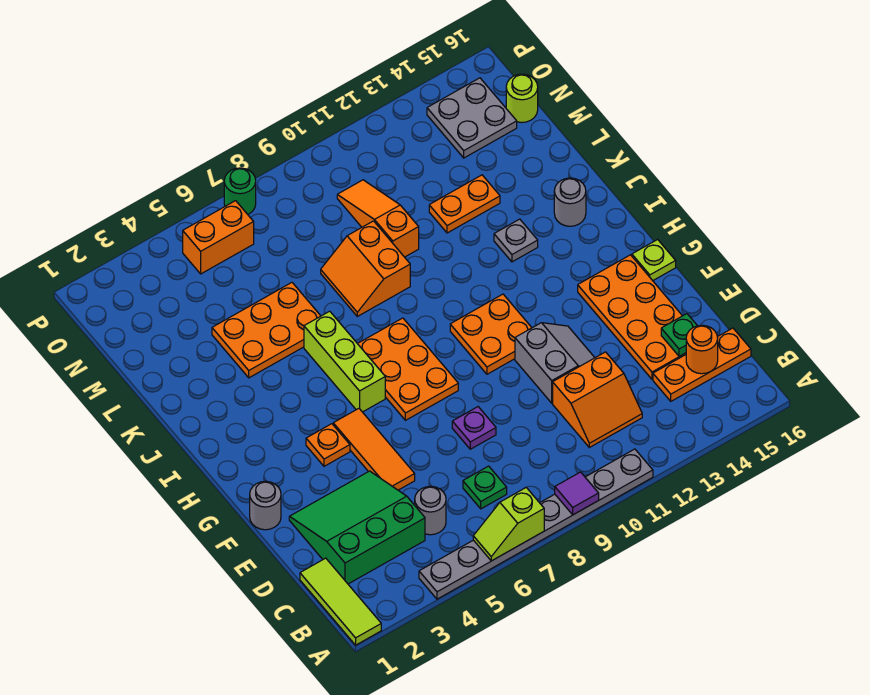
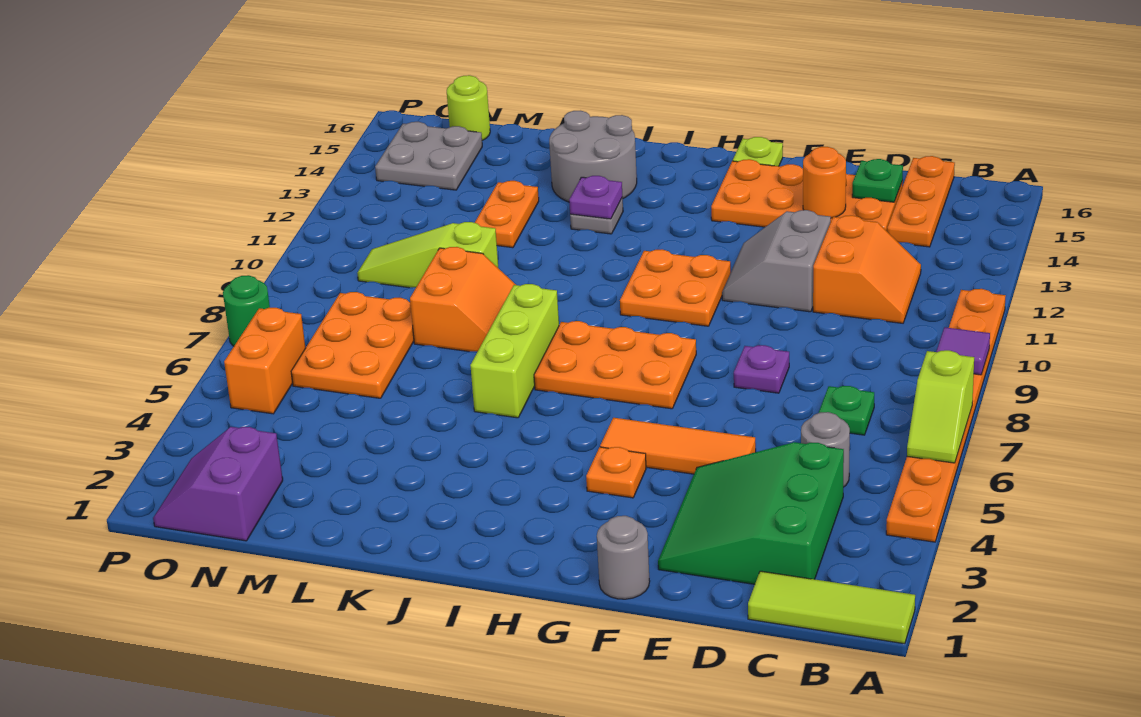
grey 1x8 plate [419,449,653,599] -> orange 1x8 plate [886,289,1005,542]
orange 1x1 round brick [686,325,718,374] -> orange 1x1 round brick moved to [803,147,846,218]
grey 2x2 slope [515,323,595,403] -> grey 2x2 slope turned to [722,210,831,312]
lime 1x3 brick [304,311,385,412] -> lime 1x3 brick turned to [470,284,559,418]
none -> purple 1x1 plate [569,176,623,219]
grey 1x1 round brick [554,178,586,226] -> grey 2x2 round brick [549,111,637,202]
orange 2x3 plate [212,283,320,378] -> orange 2x3 plate moved to [291,292,414,398]
orange 2x2 slope [321,221,410,316] -> orange 2x2 slope turned to [410,247,516,352]
orange 1x3 slope [337,180,419,257] -> lime 1x3 slope [357,222,498,288]
none -> purple 2x2 slope [153,427,283,541]

